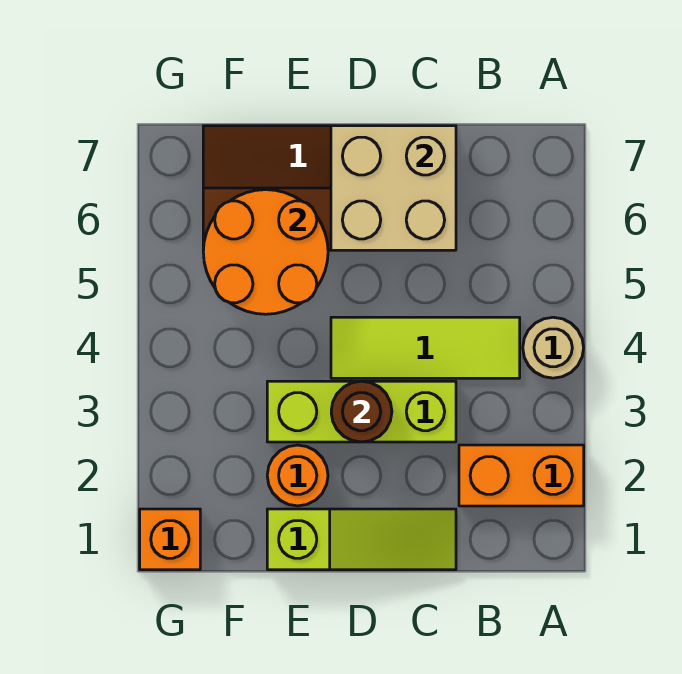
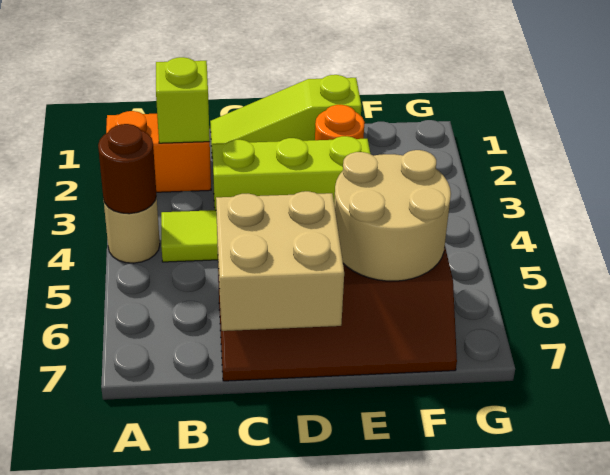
none -> lime 1x1 brick [156,57,210,143]
brown 1x1 round brick [331,381,392,442] -> brown 1x1 round brick moved to [98,124,156,214]
orange 2x2 round brick [203,190,328,314] -> tan 2x2 round brick [334,150,451,281]
orange 1x1 brick [140,509,200,570] -> none

